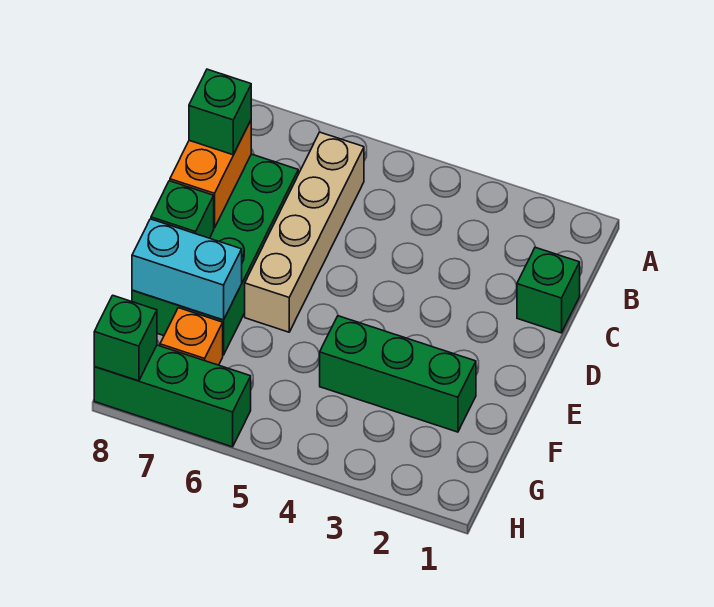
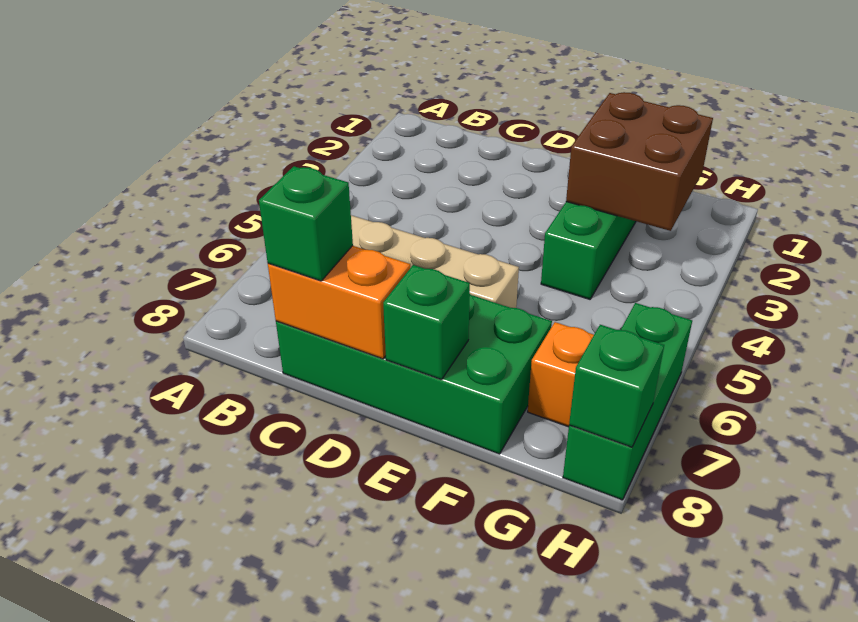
green 1x1 brick [517,247,580,333] -> none
none -> brown 2x2 brick [566,92,713,231]
cyan 1x2 brick [132,219,242,320] -> none

